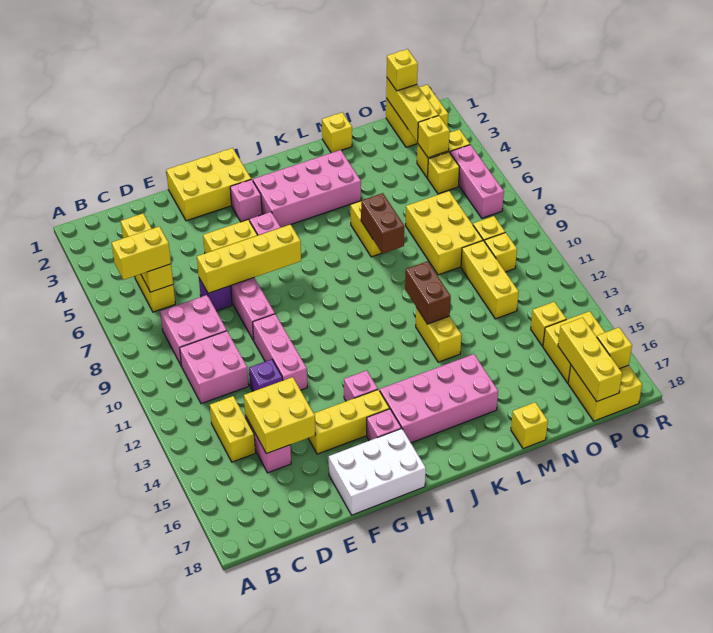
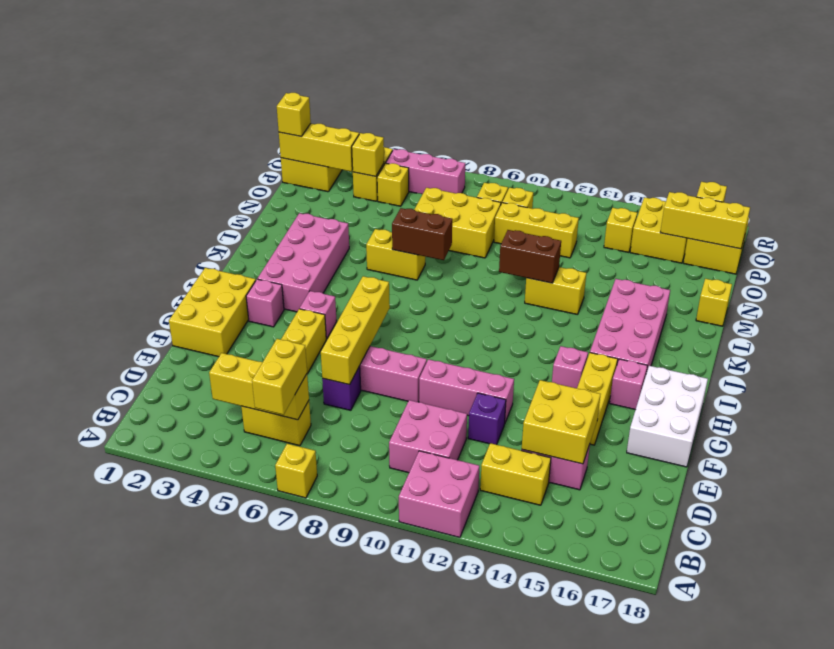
pink 2x2 brick [160,295,227,366] -> pink 2x2 brick moved to [399,451,479,537]
yellow 1x1 brick [322,112,352,153] -> yellow 1x1 brick moved to [275,444,317,498]

